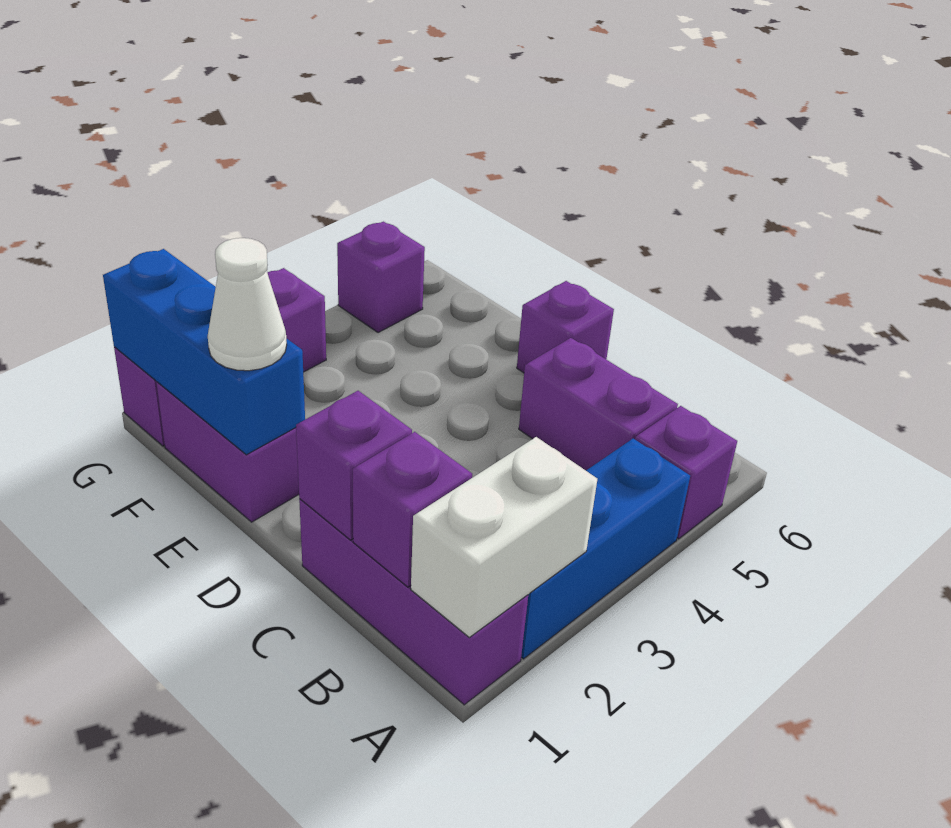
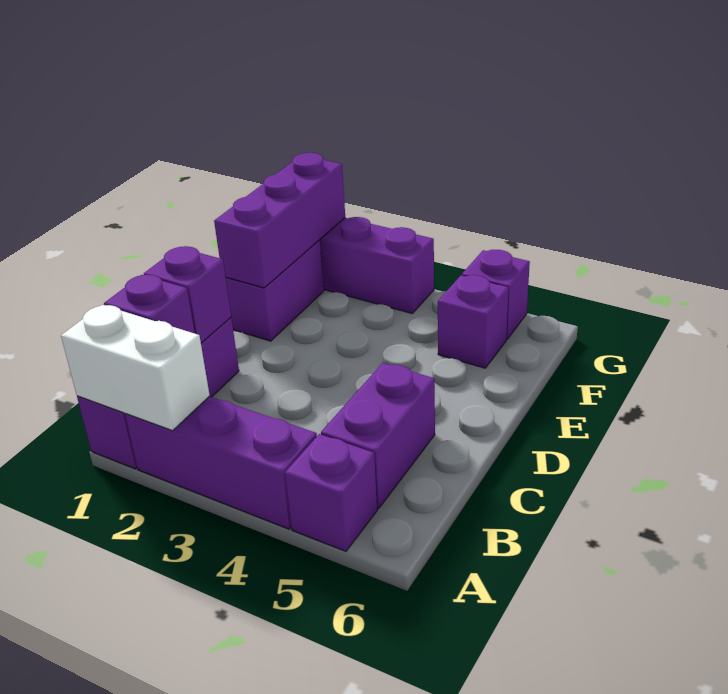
blue 1x3 brick [521,439,690,659] -> purple 1x3 brick [125,396,317,529]
purple 1x1 brick [517,281,614,373] -> purple 1x1 brick moved to [438,275,508,368]
blue 1x3 brick [103,249,305,455] -> purple 1x3 brick [214,153,345,288]
white 1x1 cone [208,238,287,371] -> none

